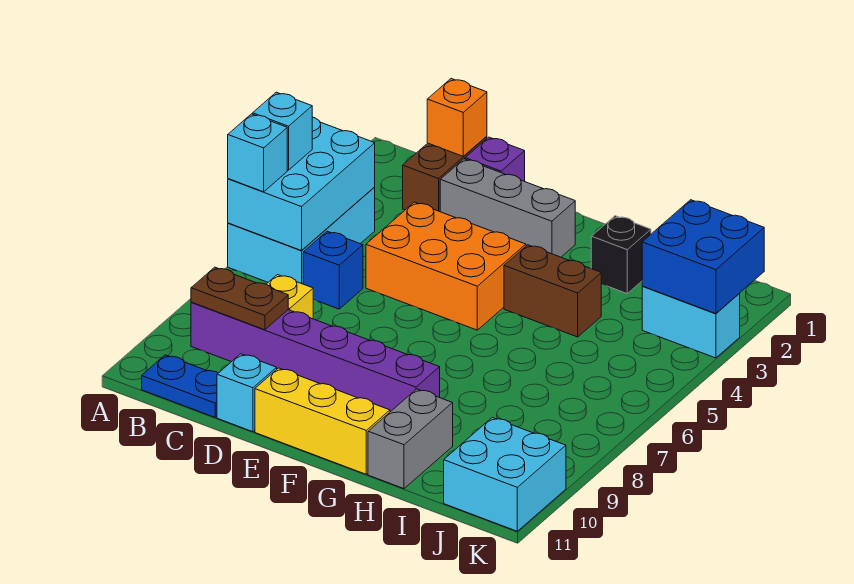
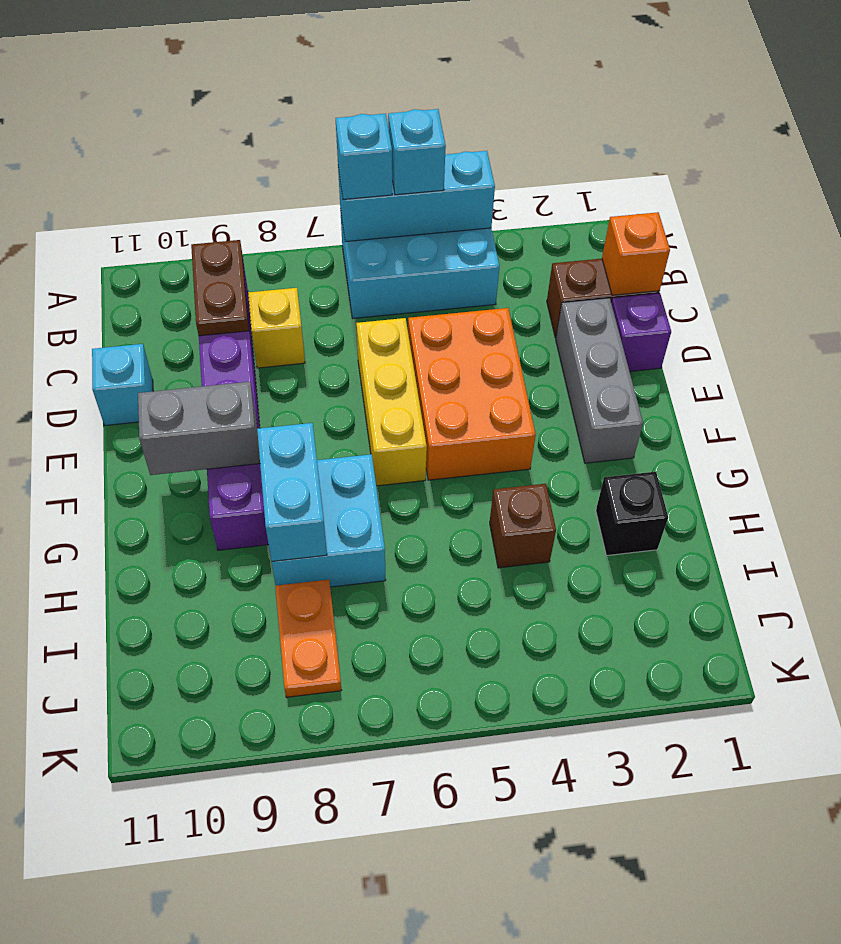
cyan 2x3 brick [228,117,375,251] -> cyan 1x3 brick [338,151,495,242]
blue 1x2 plate [142,355,218,417] -> none
blue 1x1 brick [303,231,363,309] -> none
yellow 1x3 brick [255,368,390,474] -> yellow 1x3 brick moved to [356,318,427,486]
brown 1x2 brick [504,245,601,337] -> brown 1x1 brick [490,484,556,568]
grey 1x2 brick [368,389,453,489] -> grey 1x2 brick moved to [138,382,260,475]
none -> orange 1x2 plate [275,580,341,697]
blue 2x2 brick [642,200,764,314] -> none
cyan 1x2 brick [642,286,740,358] -> cyan 1x2 brick moved to [257,423,327,562]
cyan 2x2 brick [444,418,566,531] -> cyan 2x2 brick moved to [272,454,385,587]

